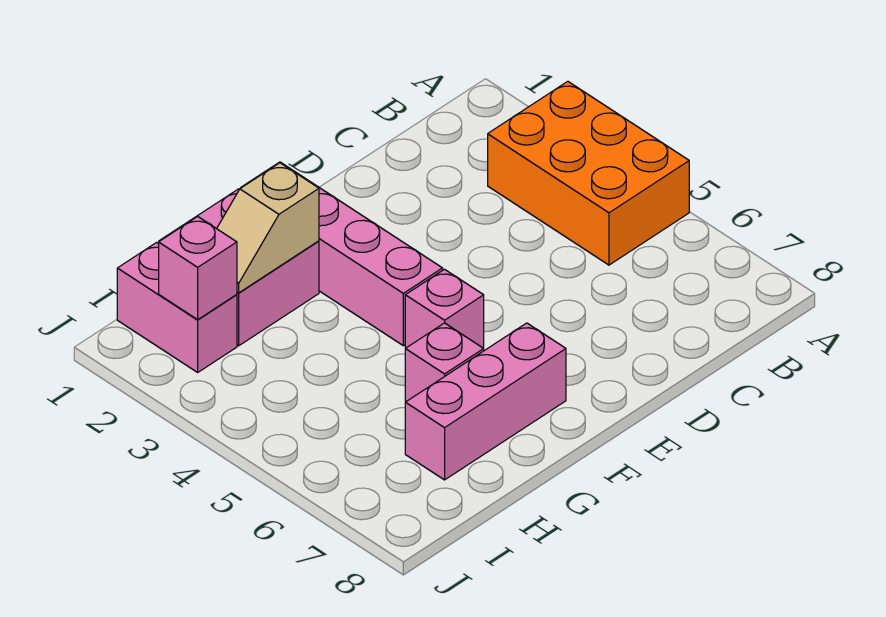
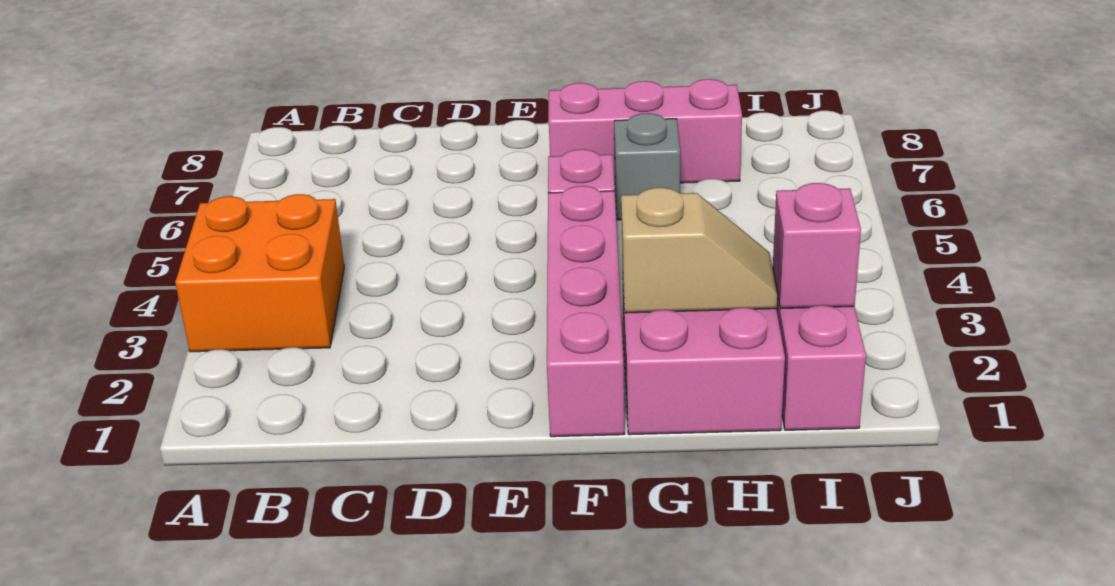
orange 2x3 brick [488,81,689,265] -> orange 2x2 brick [175,194,344,352]
pink 1x1 brick [405,323,484,401] -> grey 1x1 brick [614,113,680,220]

